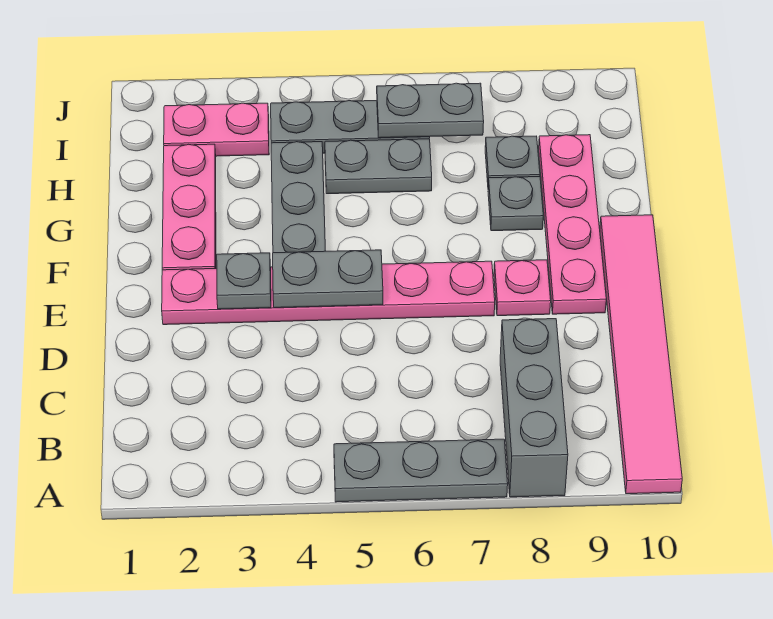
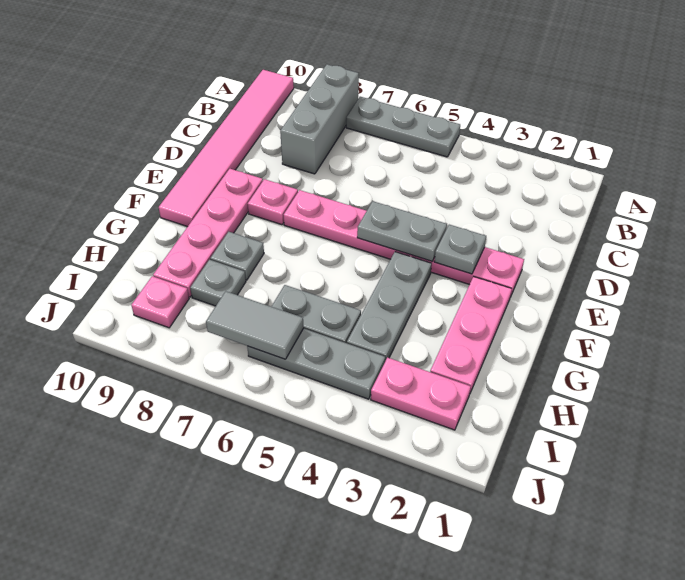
grey 1x2 plate [377,83,484,138] -> grey 1x2 tile [206,291,304,359]
none -> pink 1x1 plate [131,276,189,328]

